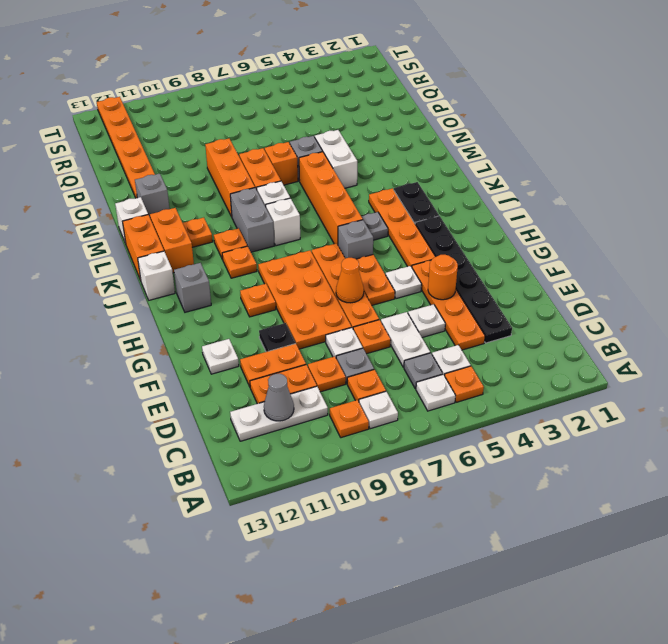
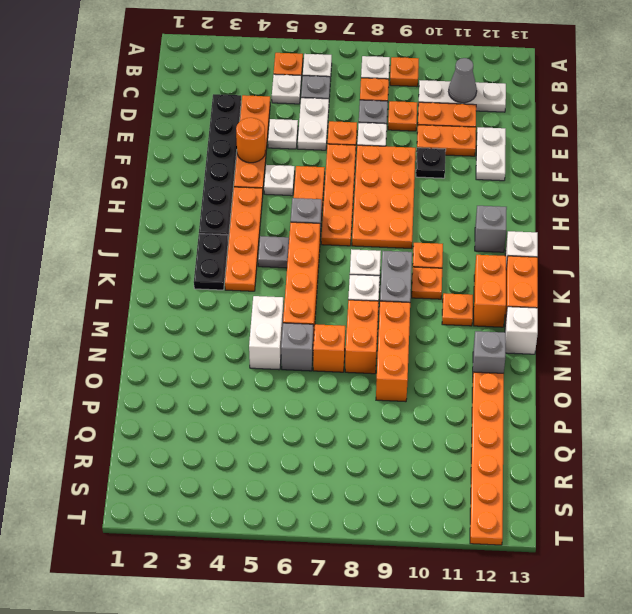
white 1x1 plate [202,339,239,374] -> white 1x2 plate [476,127,506,181]
orange 1x1 cone [336,258,364,303] -> none
orange 1x1 plate [240,284,276,317] -> none

